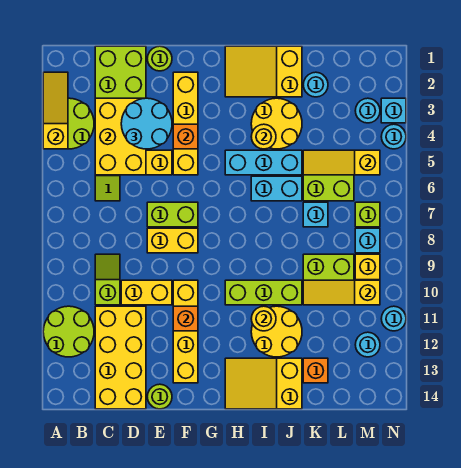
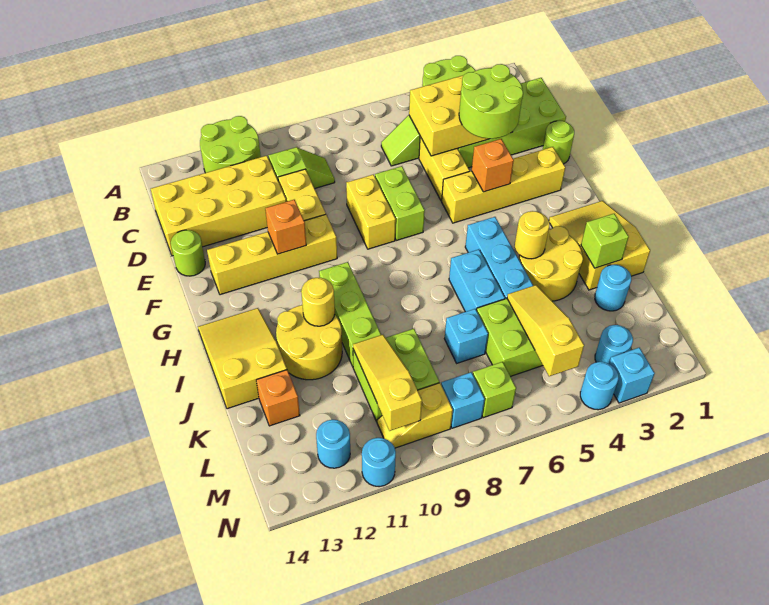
yellow 1x3 slope [43,72,68,149] -> none
cyan 2x2 round brick [121,98,172,149] -> lime 2x2 round brick [459,64,523,139]
none -> lime 1x1 brick [581,214,629,268]

